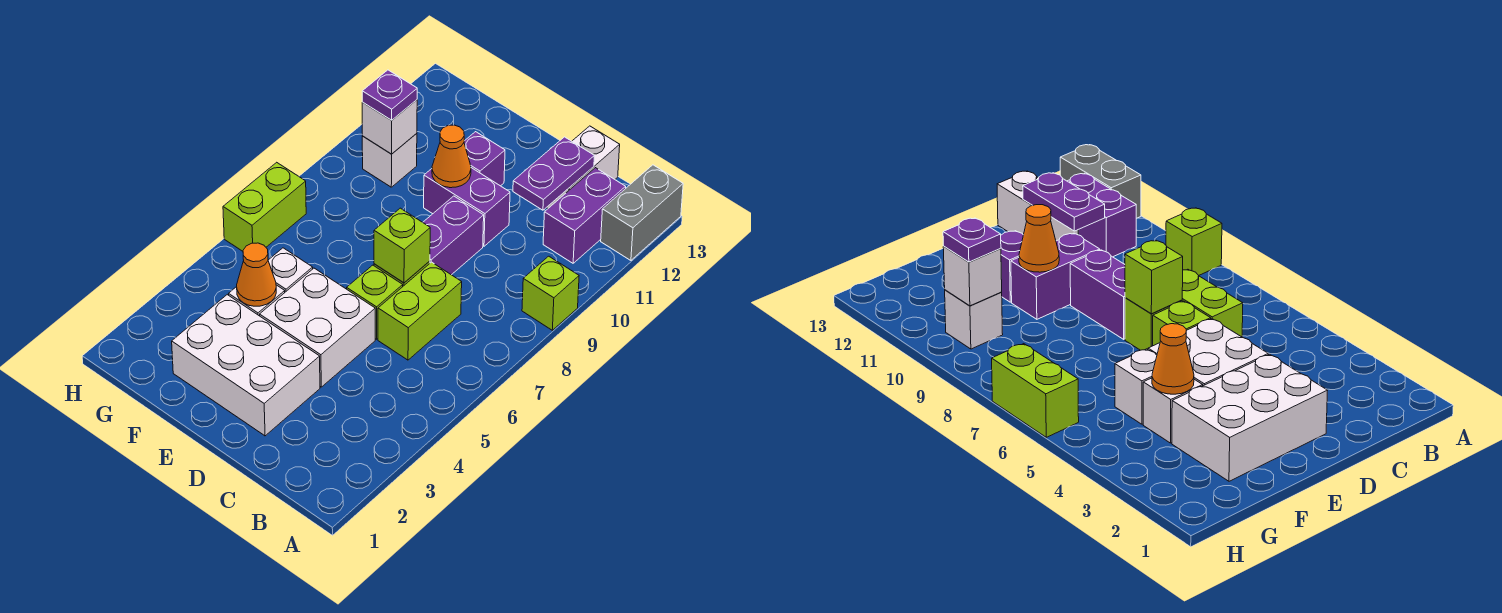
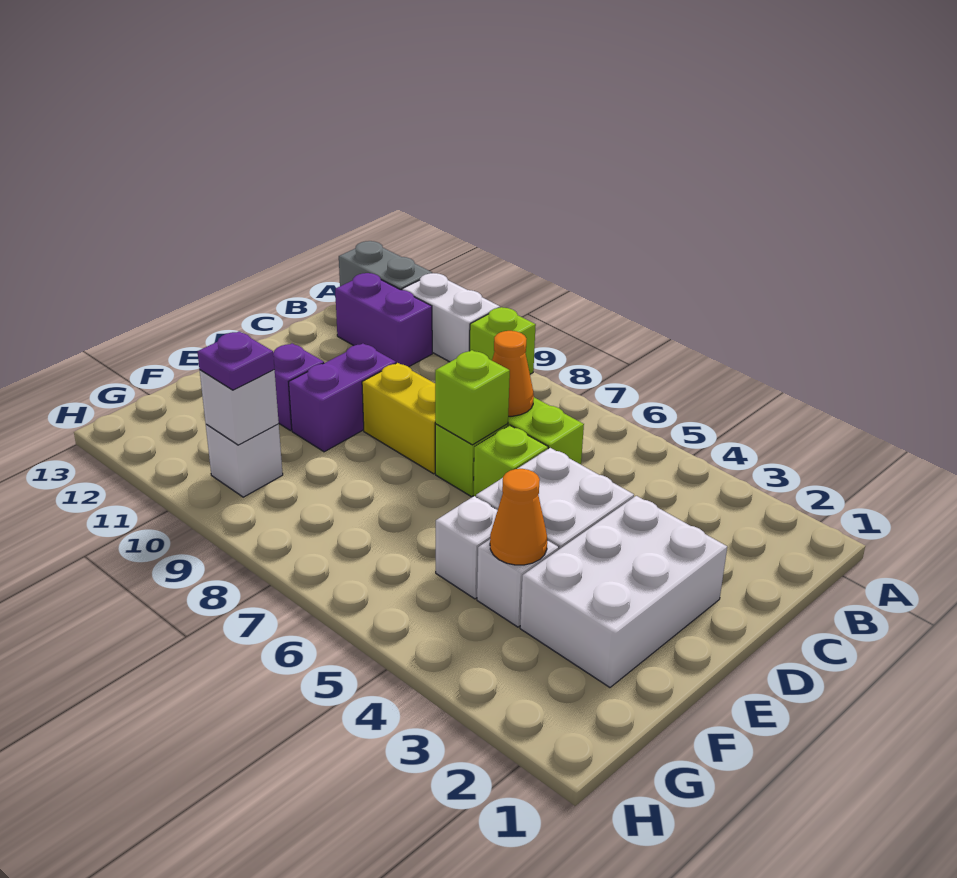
purple 1x2 plate [513,137,594,210] -> none
white 1x2 brick [547,126,620,208] -> white 1x2 brick moved to [402,273,500,362]
purple 1x2 brick [423,196,484,275] -> yellow 1x2 brick [362,363,436,474]
orange 1x1 cone [432,125,471,188] -> orange 1x1 cone moved to [492,331,534,416]
lime 1x2 brick [223,162,306,251] -> none

